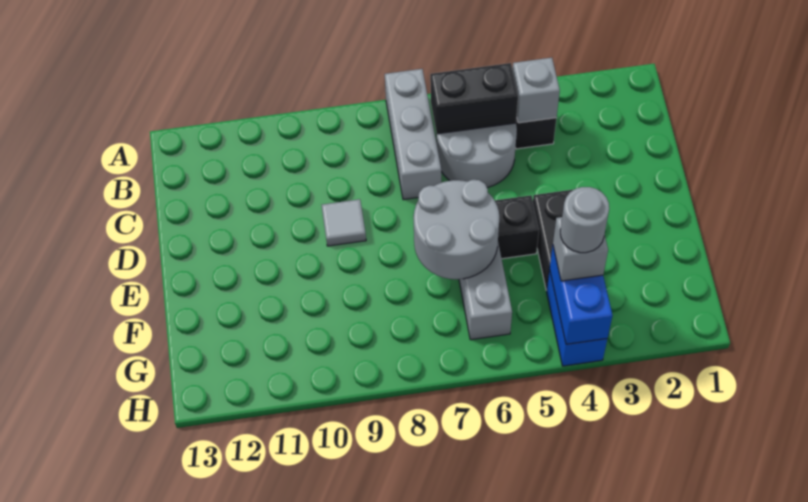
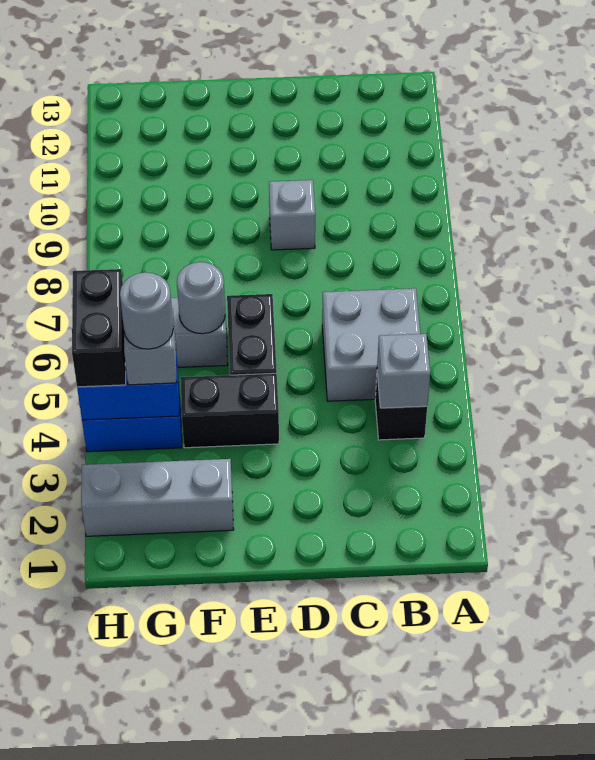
grey 1x3 brick [385,69,441,200] -> grey 1x3 brick moved to [81,459,234,536]
grey 2x2 round brick [436,123,517,188] -> grey 2x2 brick [322,288,420,401]
black 1x2 brick [430,63,518,134] -> black 1x2 brick moved to [72,269,126,387]
grey 1x1 tile [322,199,366,246] -> grey 1x1 brick [269,180,315,250]
grey 2x2 round brick [413,180,500,279] -> grey 1x1 round brick [177,262,225,334]

